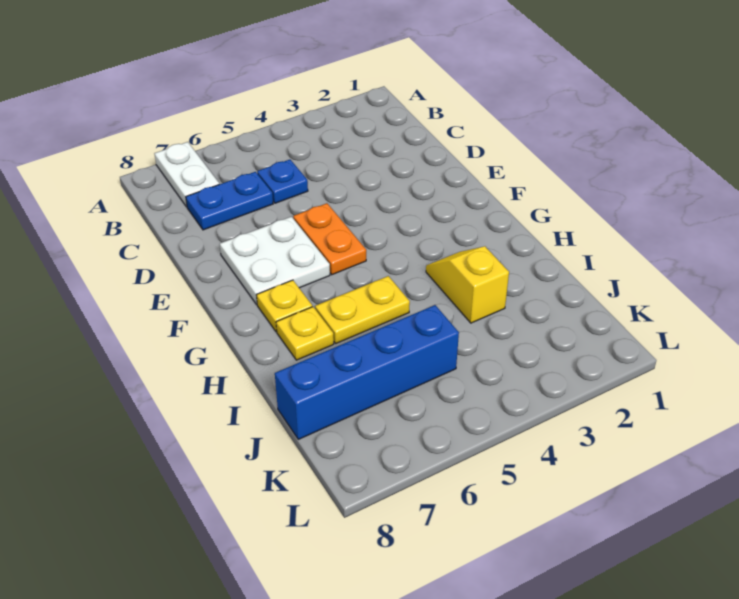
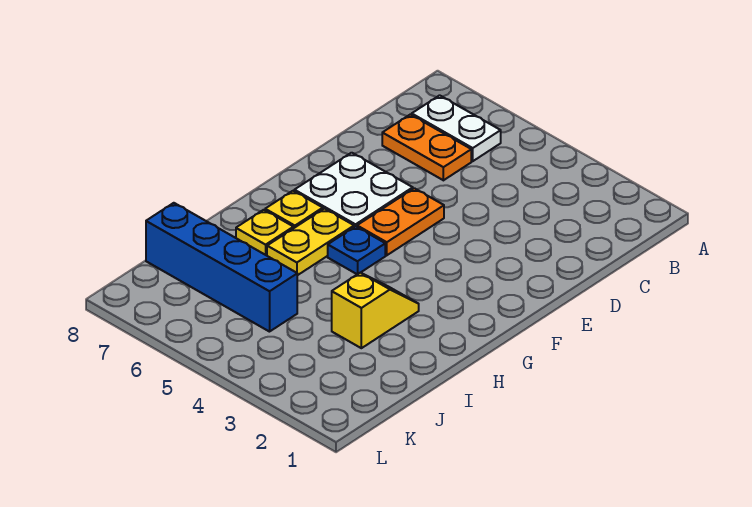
white 1x2 plate [154,142,219,207] -> white 1x2 plate turned to [412,95,501,161]
blue 1x1 plate [257,160,308,203] -> blue 1x1 plate moved to [328,226,385,274]
blue 1x2 plate [186,172,273,230] -> orange 1x2 plate [382,114,471,180]
yellow 1x2 plate [315,276,410,343] -> yellow 1x2 plate turned to [267,209,354,275]

